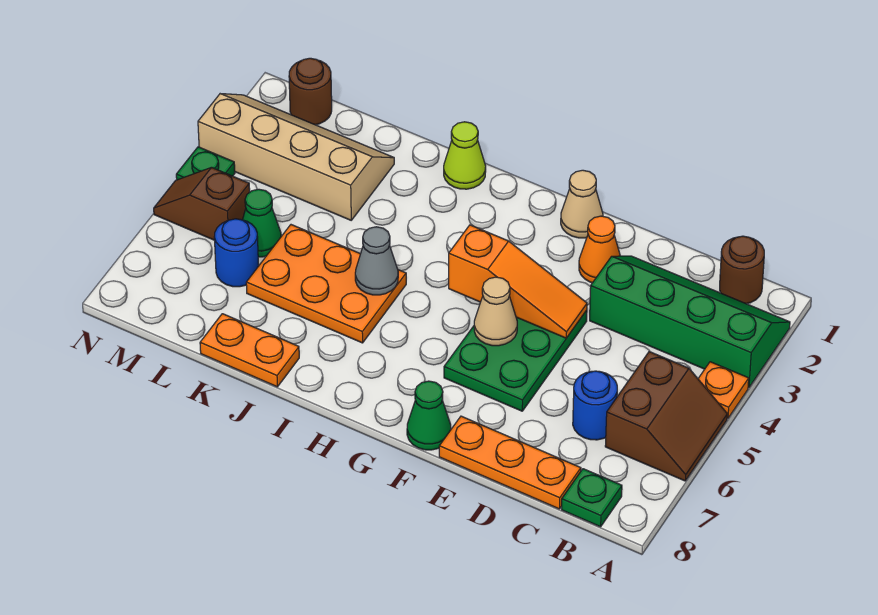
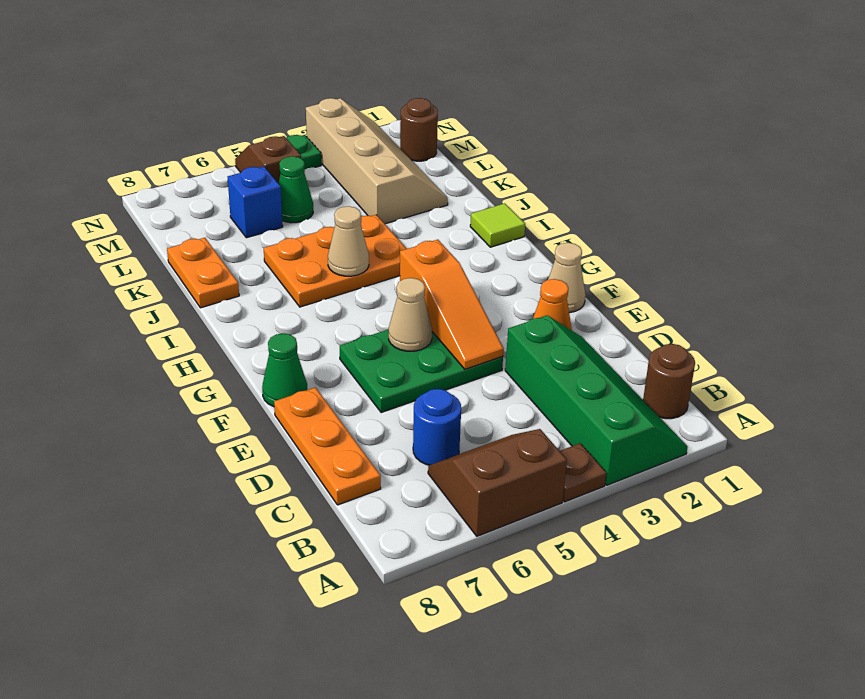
orange 1x1 plate [698,362,749,418] -> brown 1x1 plate [560,443,606,502]
brown 2x2 slope [605,352,727,481] -> brown 2x2 slope turned to [428,429,567,536]
green 1x1 plate [562,469,622,527] -> none
lime 1x1 cone [444,122,486,189] -> lime 1x1 tile [470,203,525,247]
orange 2x3 plate [246,225,406,343] -> orange 2x3 plate turned to [264,215,407,307]
grey 1x1 cone [355,227,398,295] -> tan 1x1 cone [328,206,369,276]
blue 1x1 round brick [214,219,259,287] -> blue 1x1 brick [228,167,283,238]

